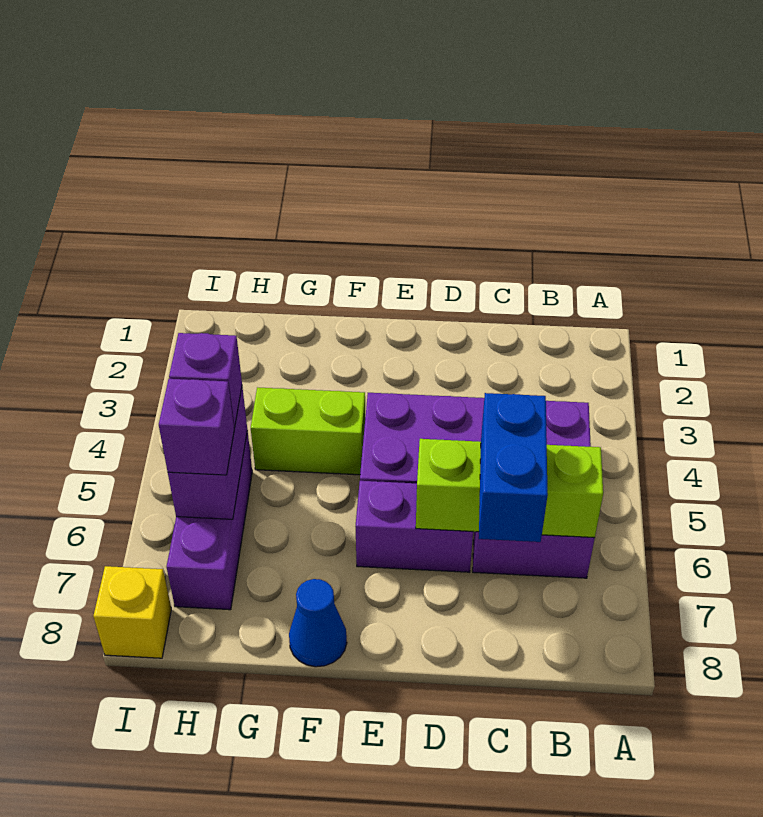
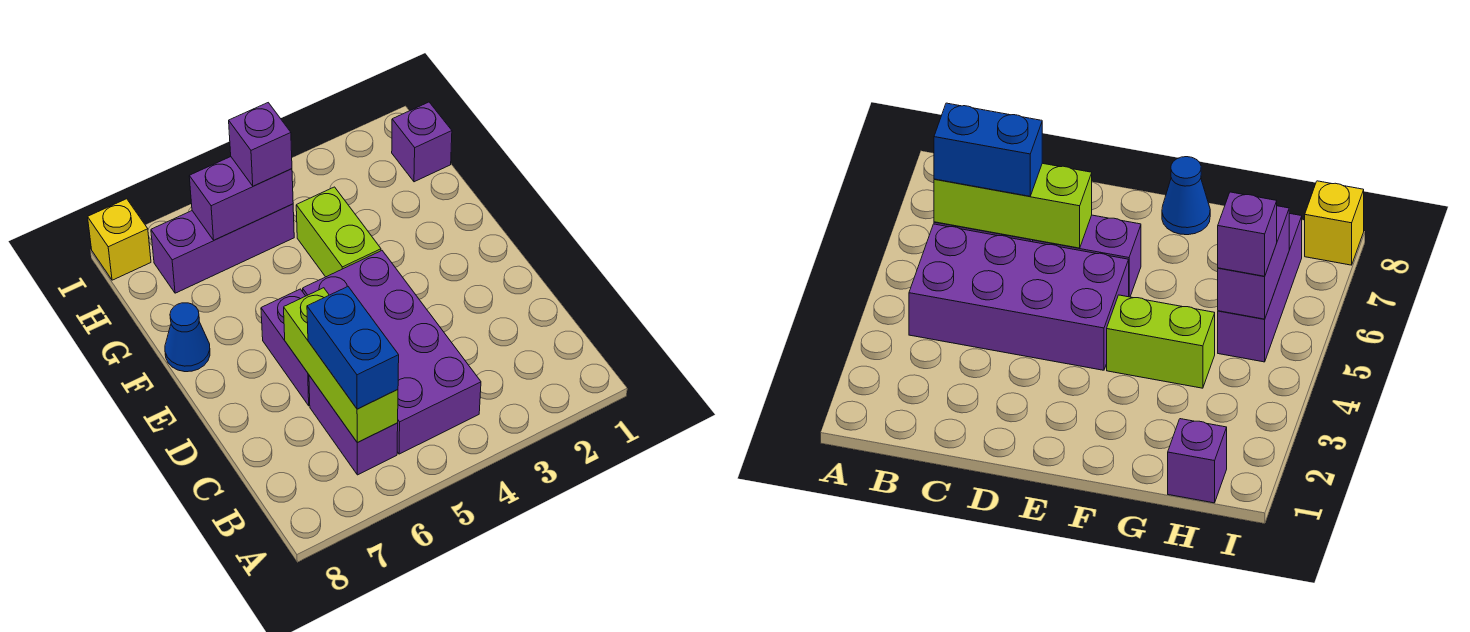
blue 1x2 brick [479,393,548,542] -> blue 1x2 brick turned to [307,286,399,409]
purple 1x1 brick [159,379,234,475] -> purple 1x1 brick moved to [392,102,452,182]

